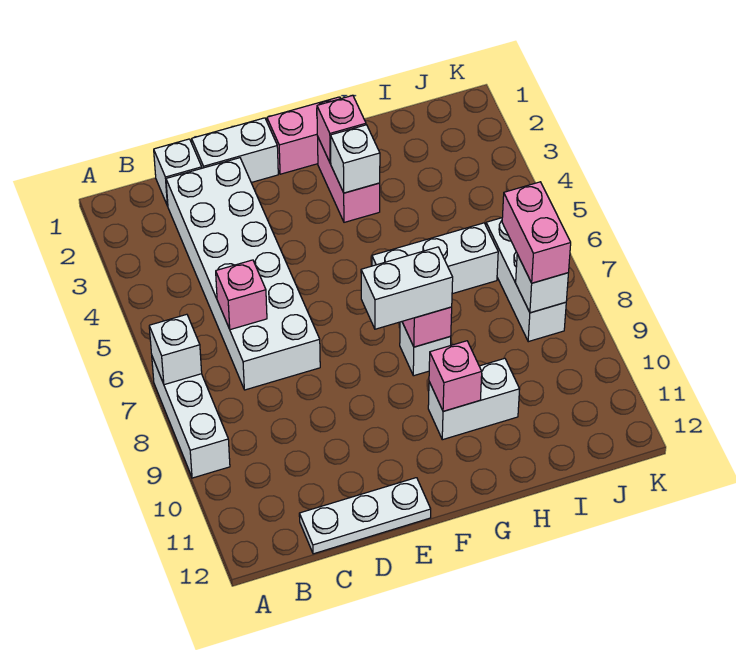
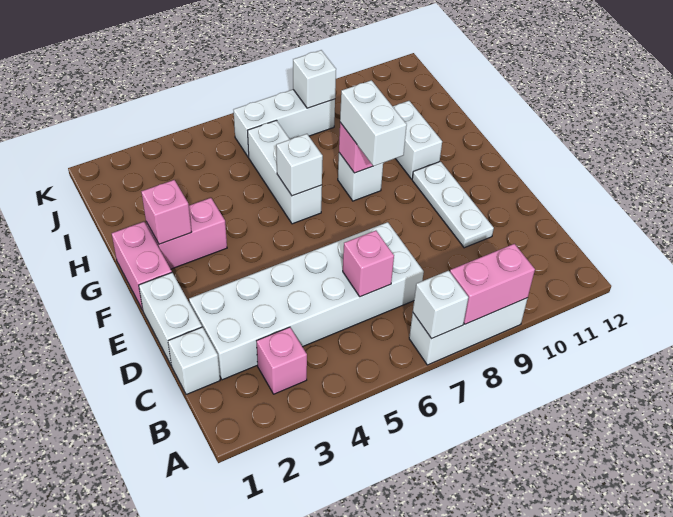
white 1x3 plate [299,478,431,554] -> white 1x3 plate moved to [412,161,494,248]
white 1x1 brick [330,125,380,193] -> white 1x1 brick moved to [276,134,323,196]
pink 1x1 brick [429,341,482,411] -> pink 1x1 brick moved to [257,327,307,394]
pink 1x2 brick [502,182,571,283] -> pink 1x2 brick moved to [450,244,535,324]

